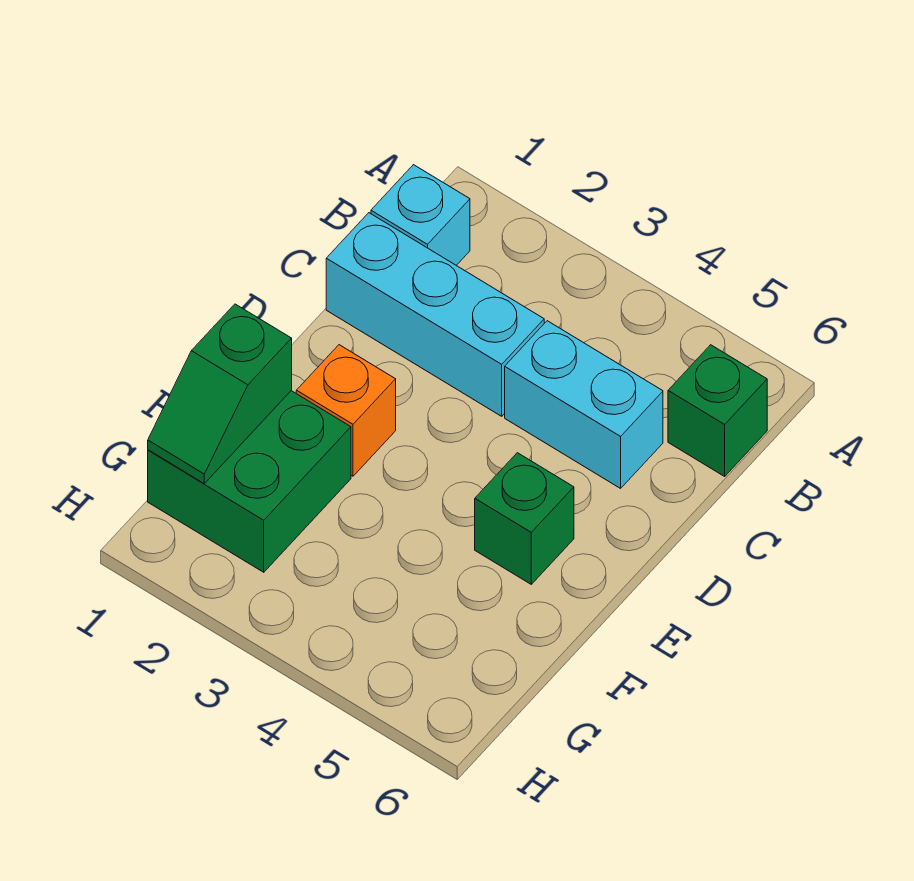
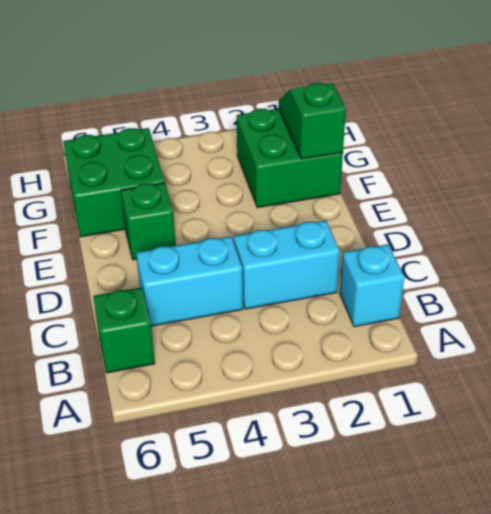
cyan 1x3 brick [326,213,544,416] -> cyan 1x2 brick [234,220,340,309]
orange 1x1 brick [296,345,396,476] -> none
none -> green 2x2 brick [63,128,165,237]

